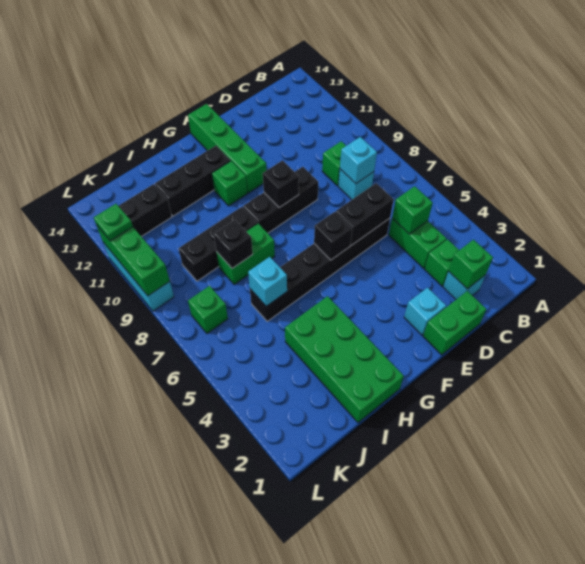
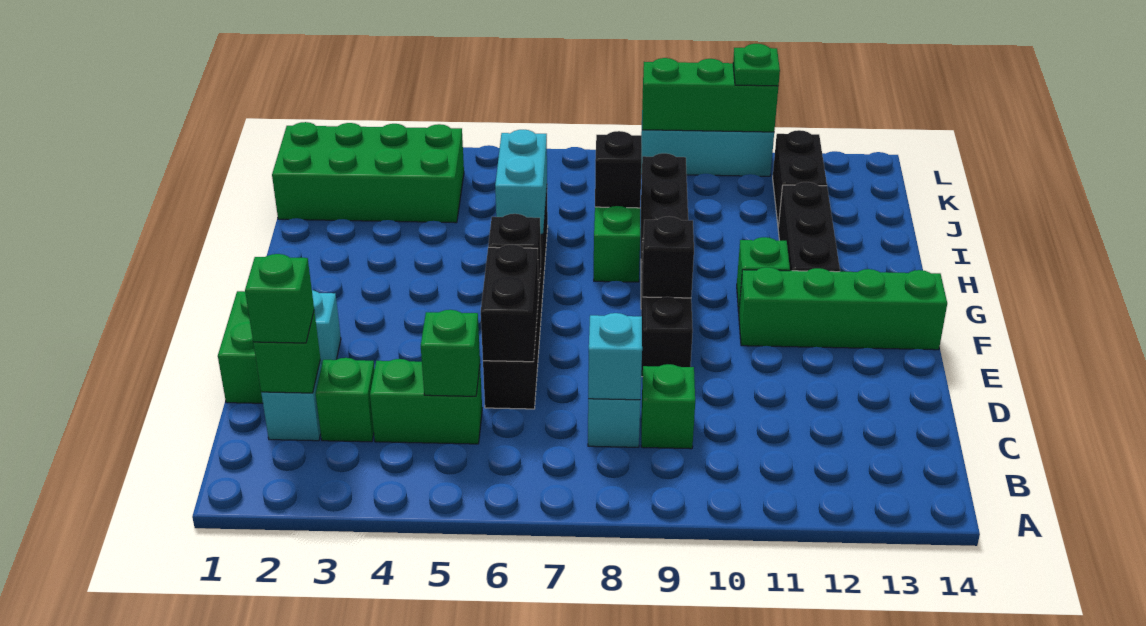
green 2x4 brick [285,296,404,423] -> green 2x4 brick moved to [272,122,464,223]
cyan 1x1 brick [248,257,287,306] -> cyan 1x2 brick [495,130,547,234]
green 1x1 brick [188,286,228,333] -> green 1x1 brick moved to [245,254,314,343]

